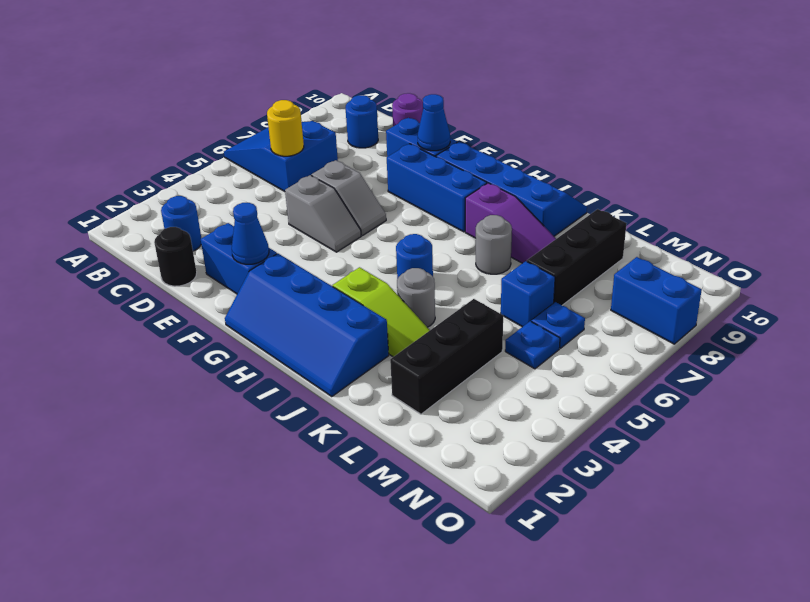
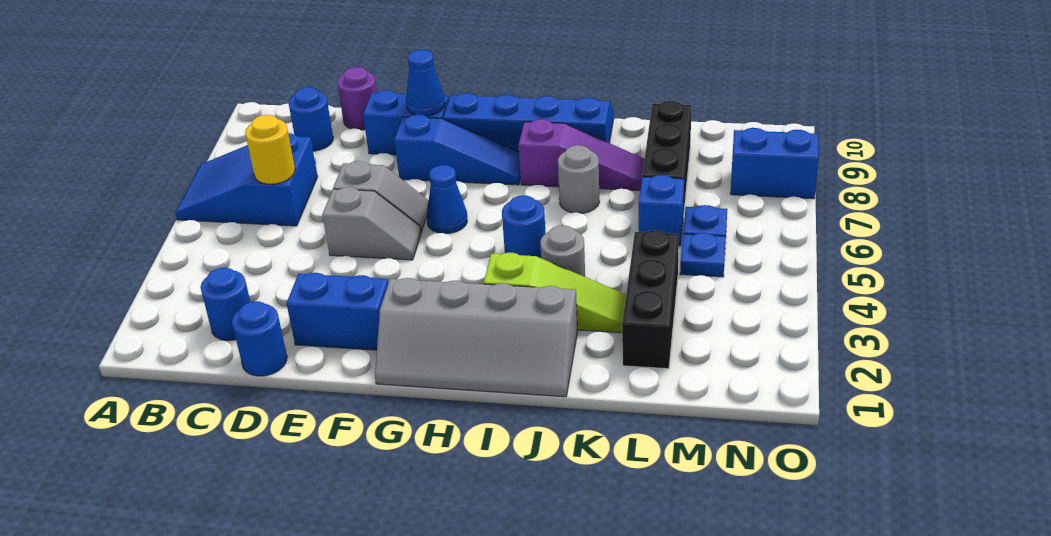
black 1x1 round brick [154,227,197,286] -> blue 1x1 round brick [232,301,287,376]
blue 1x1 cone [232,203,269,264] -> blue 1x1 cone moved to [427,165,467,234]
blue 1x3 brick [387,144,487,232] -> blue 1x3 slope [394,114,521,185]
blue 2x4 slope [225,254,389,397] -> grey 2x4 slope [375,278,578,397]

